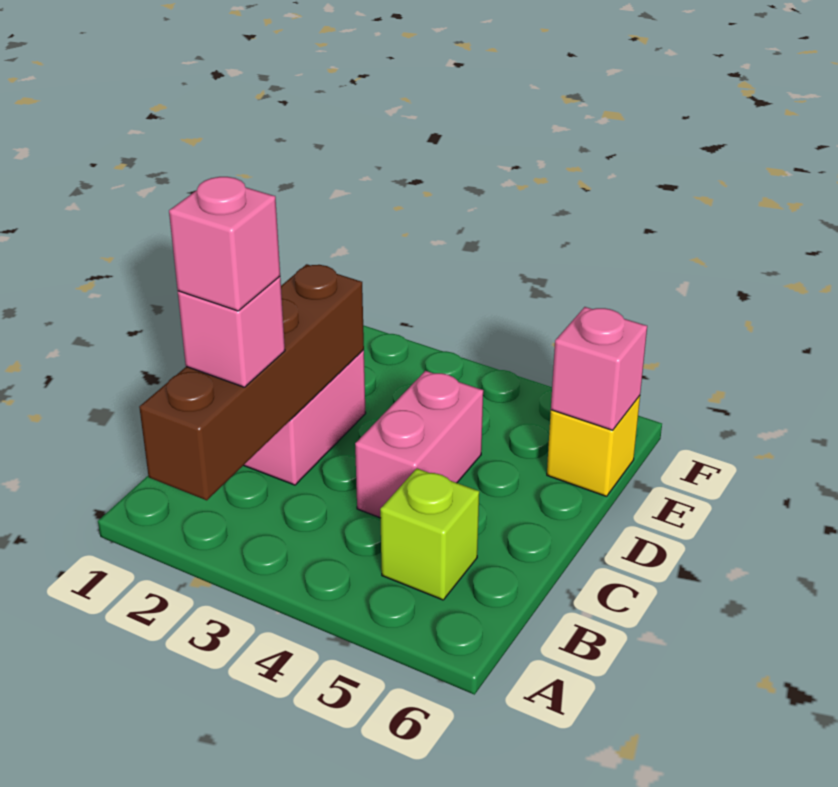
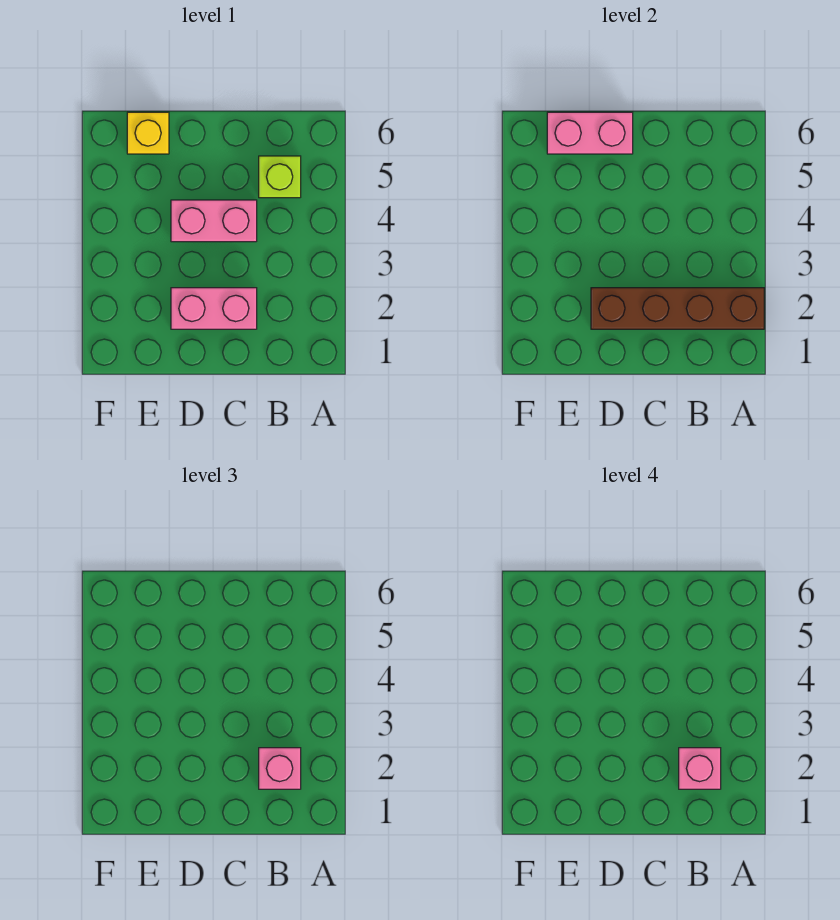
pink 1x1 brick [551,307,647,430] -> pink 1x2 brick [547,112,633,154]

